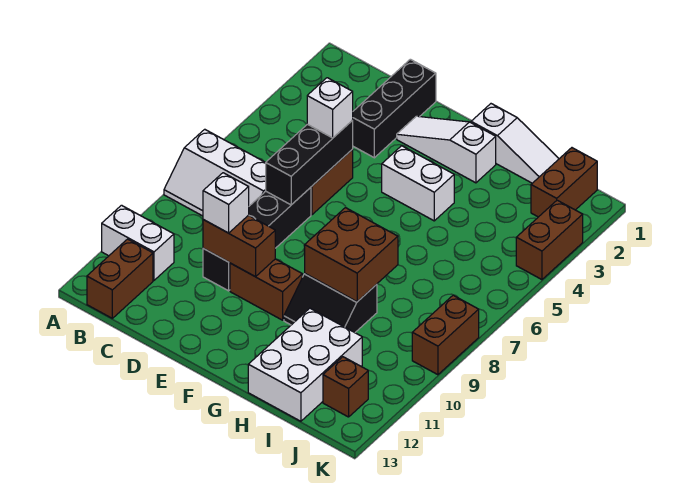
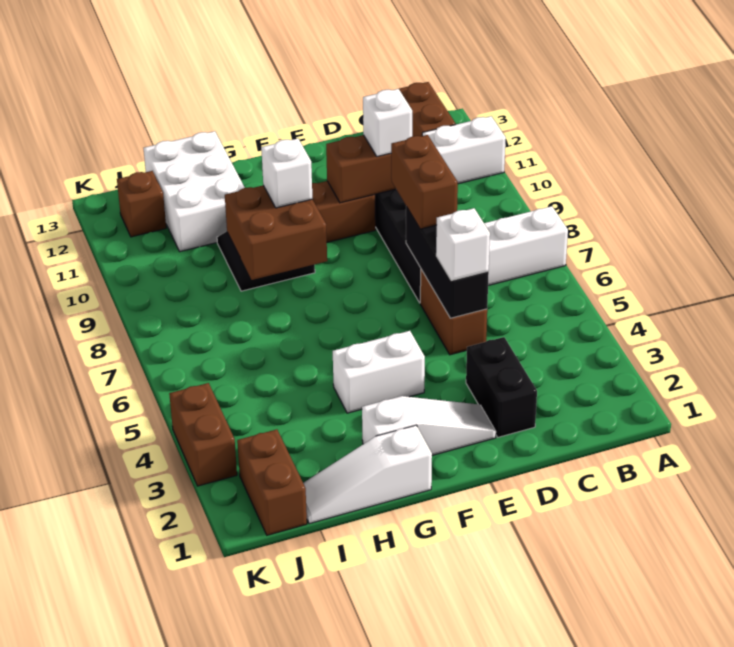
black 1x3 brick [352,59,436,158] -> black 1x2 brick [466,337,537,437]
none -> white 1x1 brick [261,139,312,208]
brown 1x2 brick [412,295,479,375] -> brown 1x2 brick moved to [391,135,458,229]

